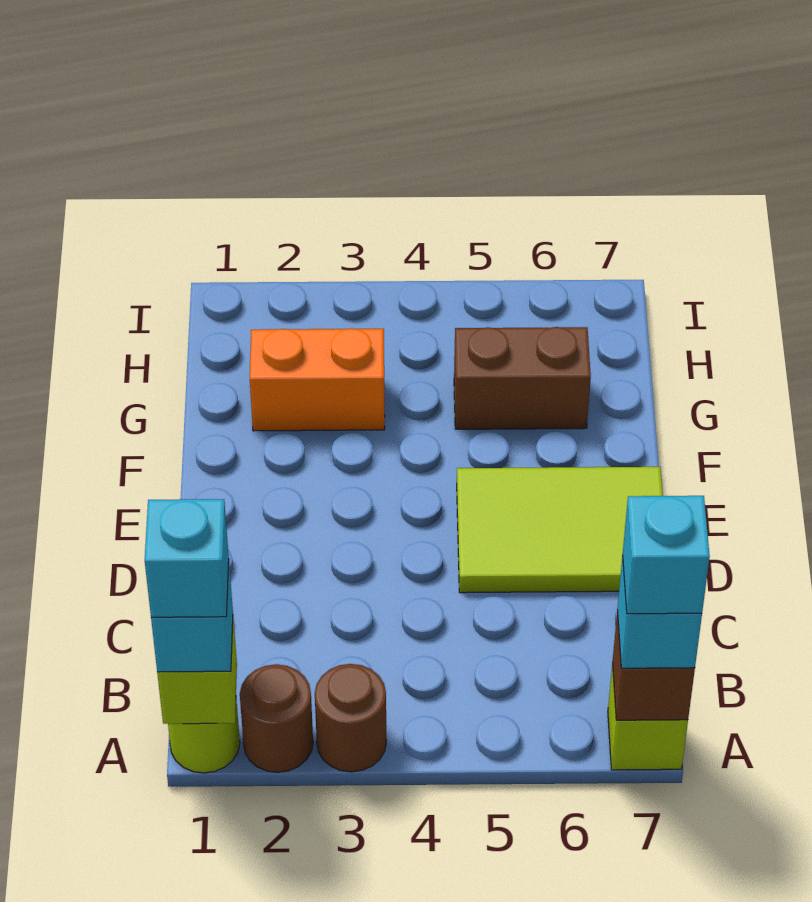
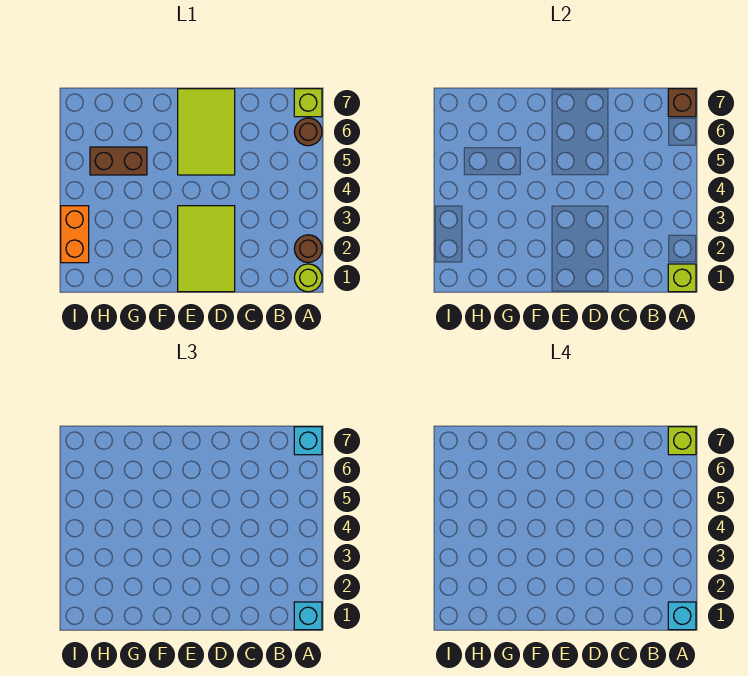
brown 1x1 round brick [315,664,386,772] -> brown 1x1 round brick moved to [294,118,322,146]
cyan 1x1 brick [623,496,710,614] -> lime 1x1 brick [668,427,696,455]
none -> lime 2x3 tile [178,206,235,292]
orange 1x2 brick [250,328,385,431] -> orange 1x2 brick moved to [61,206,89,263]
brown 1x2 brick [454,327,591,429] -> brown 1x2 brick turned to [90,147,147,175]

